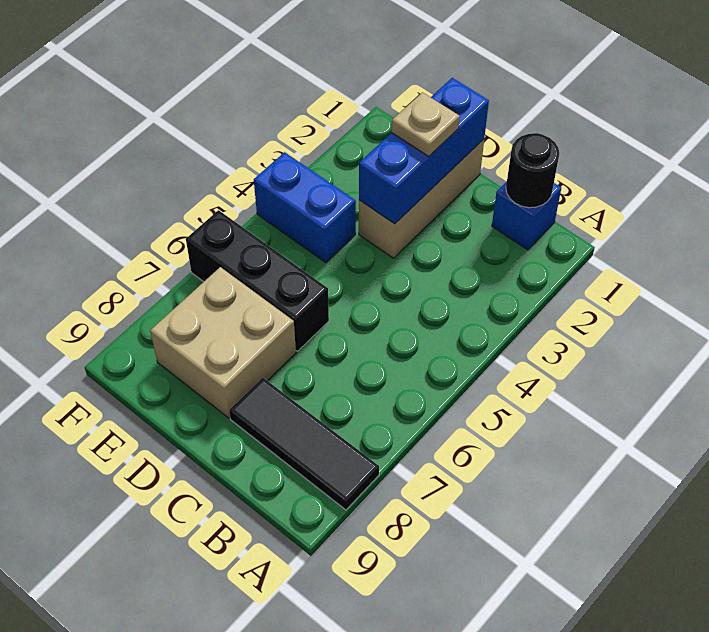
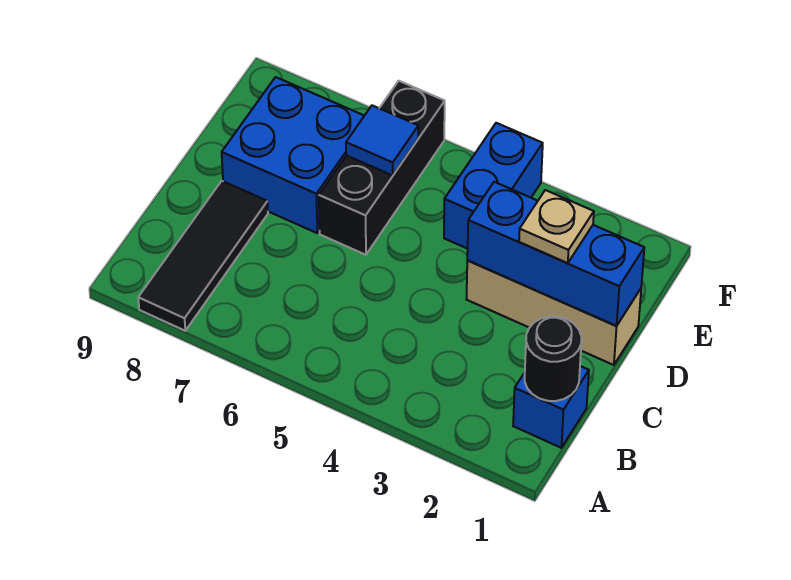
tan 2x2 brick [150,267,296,418] -> blue 2x2 brick [222,77,364,233]
none -> blue 1x1 tile [346,105,418,175]

